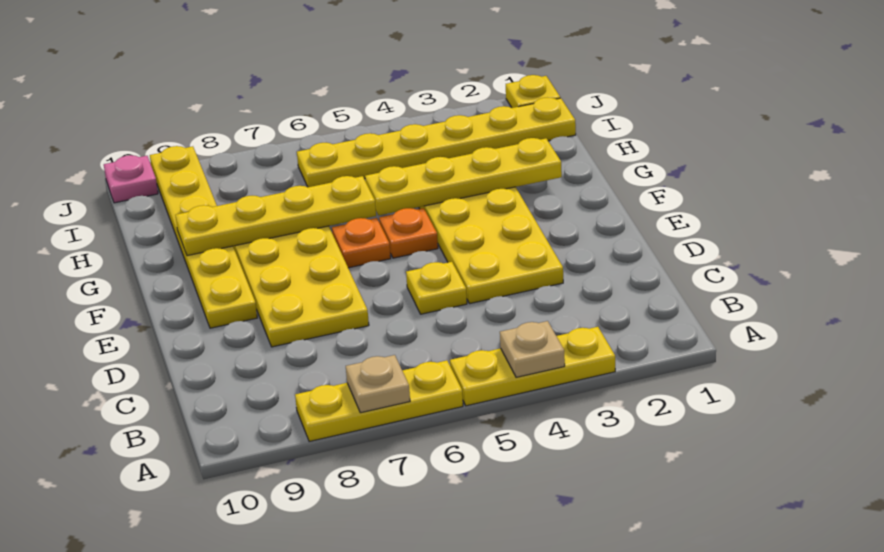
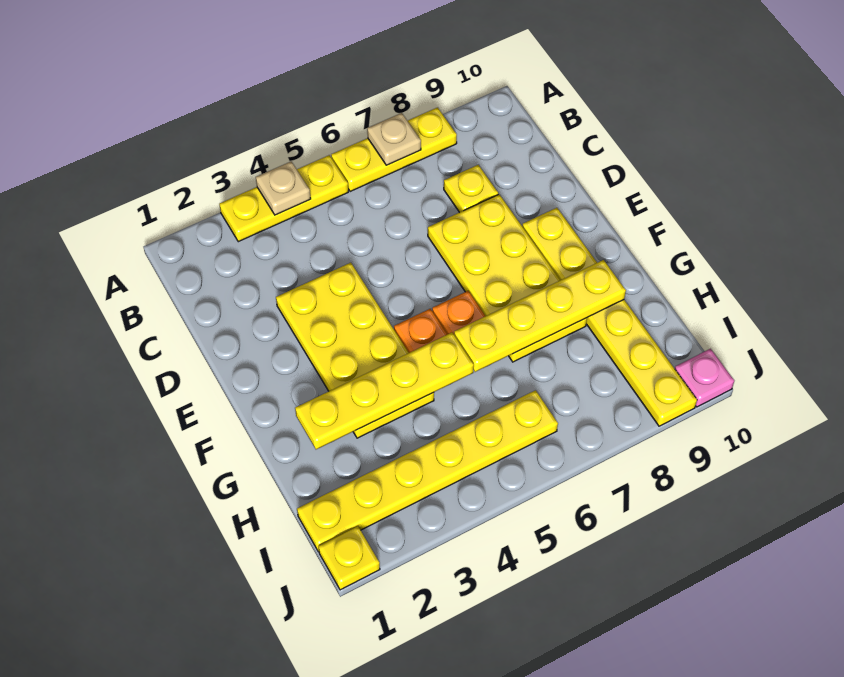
yellow 1x1 plate [406,262,467,314] -> yellow 1x1 plate moved to [444,165,498,212]

